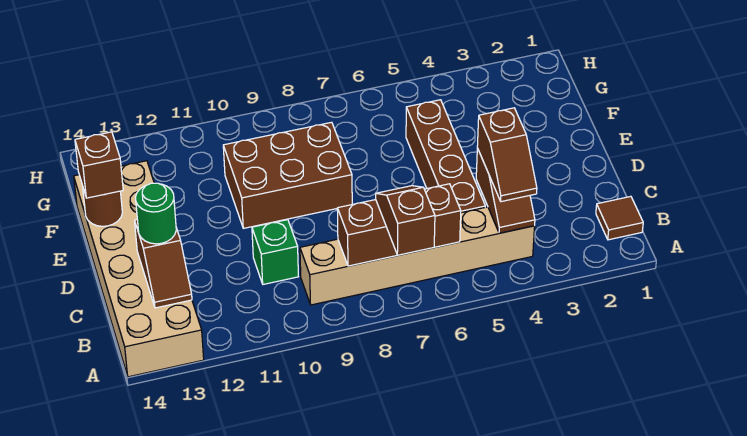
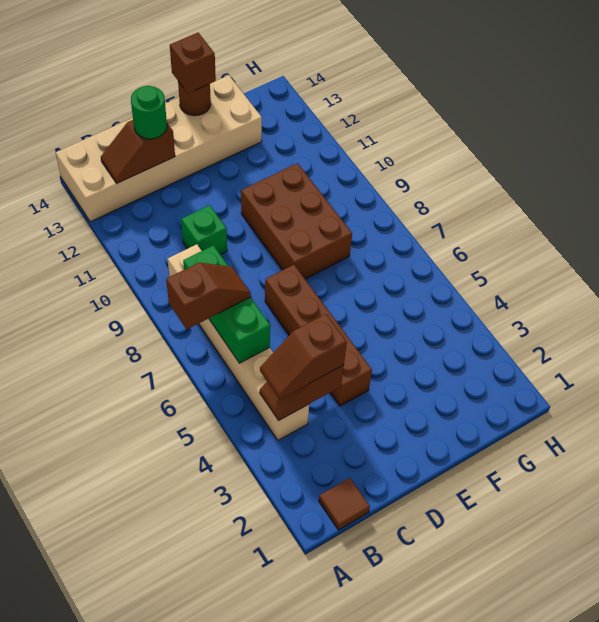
brown 1x3 brick [337,184,461,266] -> green 1x3 brick [183,245,270,363]
brown 1x4 brick [406,100,485,213] -> brown 1x4 brick turned to [265,265,372,406]

